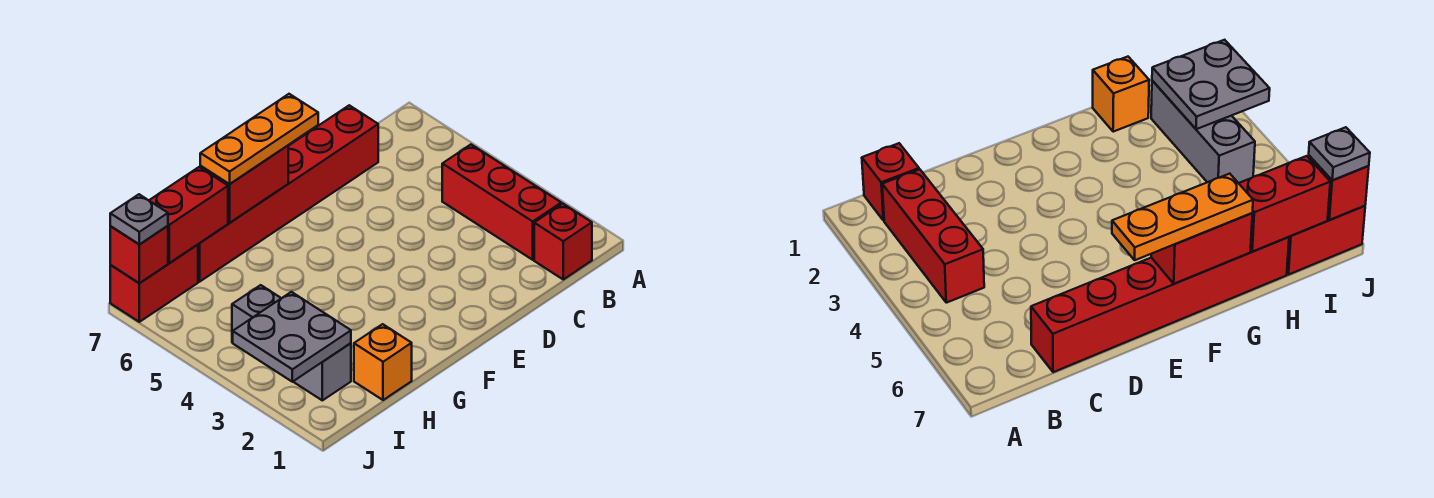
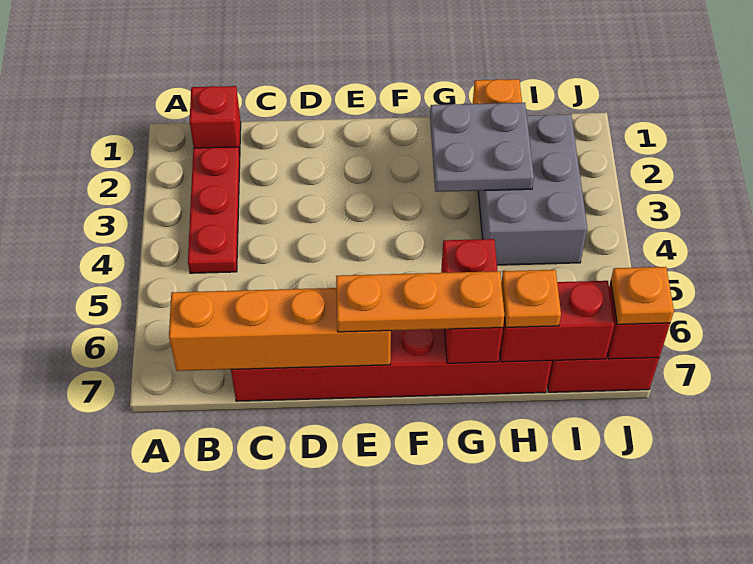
red 1x3 brick [442,145,561,260] -> red 1x3 plate [188,147,240,273]
none -> orange 1x4 brick [169,288,391,371]
red 1x2 brick [200,146,288,223] -> red 1x2 brick turned to [441,239,503,363]
none -> orange 1x1 plate [501,270,561,327]
grey 1x3 brick [232,285,351,400] -> grey 2x3 brick [478,114,587,265]
grey 2x2 plate [233,292,351,382] -> grey 2x2 plate moved to [430,103,534,192]
grey 1x1 plate [110,194,168,245] -> orange 1x1 plate [611,267,674,324]

